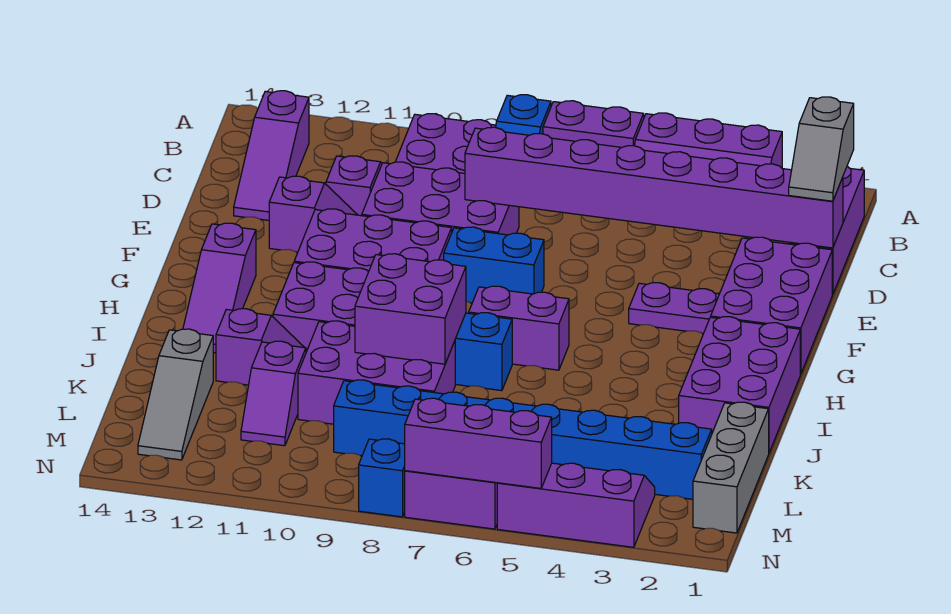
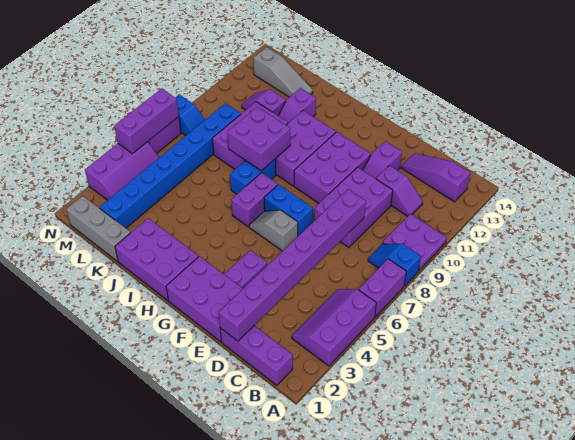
grey 1x2 slope [789,97,854,201] -> grey 1x2 slope moved to [249,210,298,251]
blue 1x2 brick [444,227,544,303] -> blue 1x2 brick turned to [264,184,313,236]
purple 1x3 slope [183,223,256,353] -> none
grey 1x3 slope [138,329,213,460] -> grey 1x3 slope turned to [253,47,313,97]

